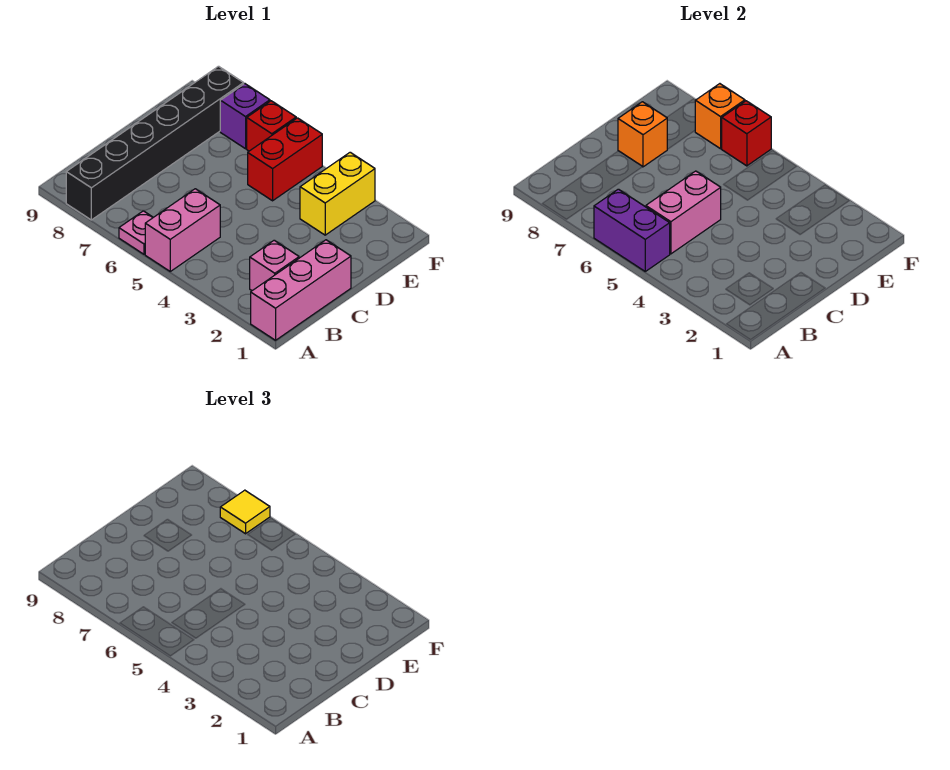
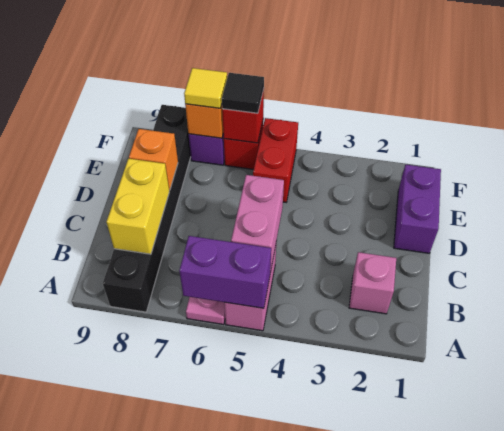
pink 1x3 brick [251,240,351,340] -> none
none -> purple 1x2 brick [394,165,441,253]
yellow 1x2 brick [300,152,375,235] -> yellow 1x2 brick moved to [106,159,169,254]
none -> black 1x1 tile [222,73,264,113]

